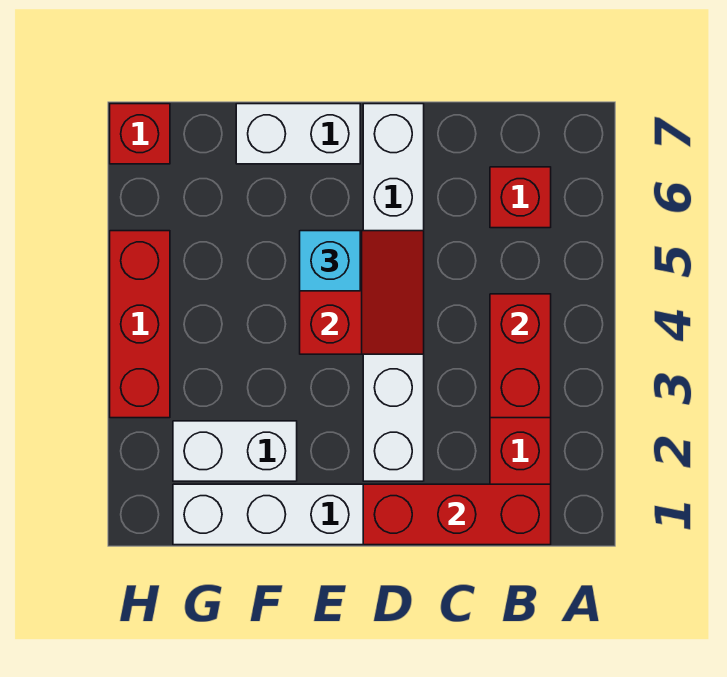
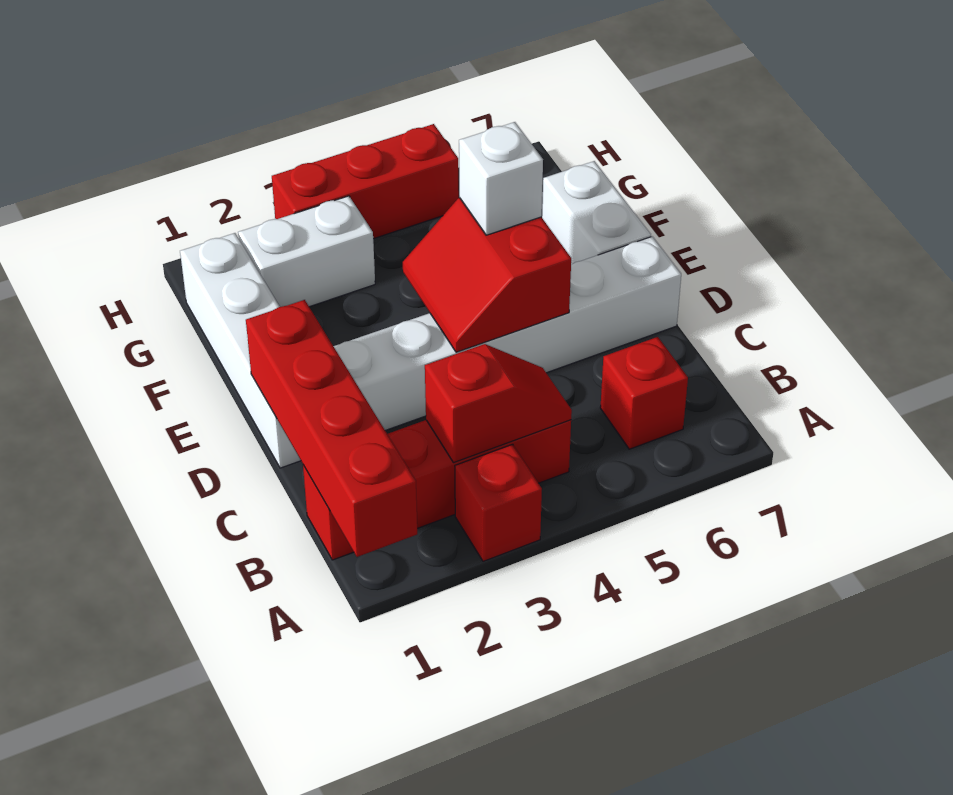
red 1x3 brick [363,484,551,545] -> red 1x4 brick [246,300,417,557]
red 1x2 brick [490,294,551,418] -> red 1x2 slope [425,344,572,463]
red 2x2 slope [300,231,424,354] -> red 2x2 slope turned to [403,198,571,352]
cyan 1x1 brick [300,231,360,291] -> white 1x1 brick [459,122,543,235]
white 1x2 brick [173,421,297,481] -> white 1x2 brick turned to [238,196,375,307]
red 1x1 brick [110,104,170,164] -> red 1x1 brick moved to [455,444,542,561]

